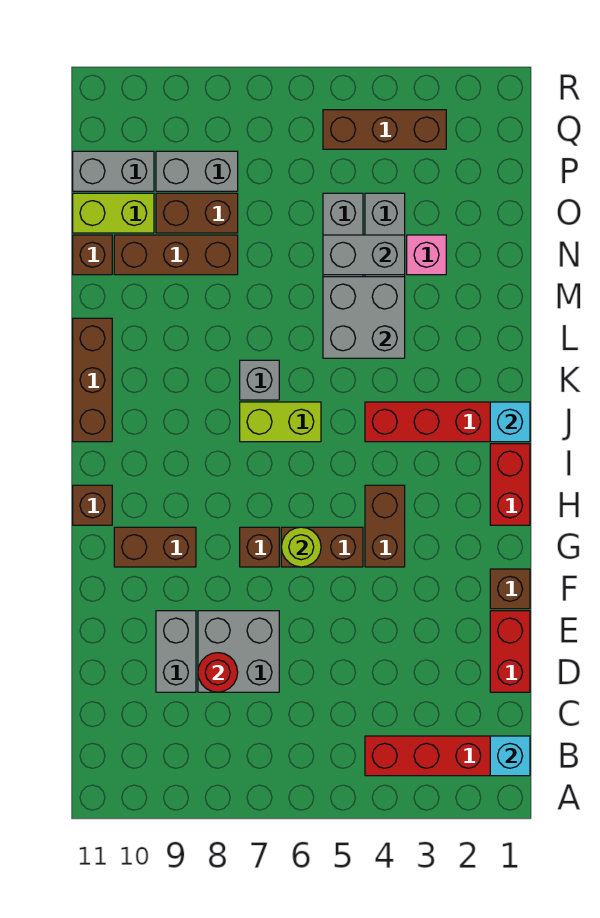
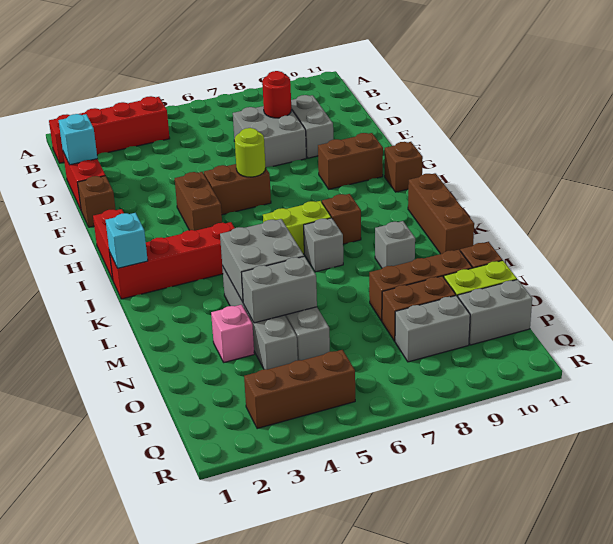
cyan 1x1 brick [490,736,530,776] -> cyan 1x1 brick moved to [59,114,97,165]
brown 1x1 brick [240,527,279,567] -> brown 1x1 brick moved to [322,194,361,244]
none -> grey 1x1 brick [375,221,415,268]

